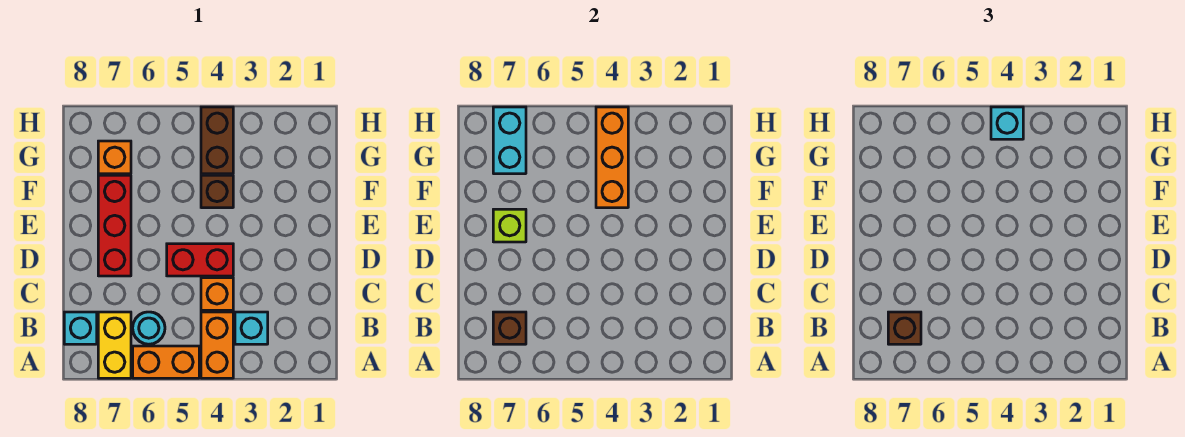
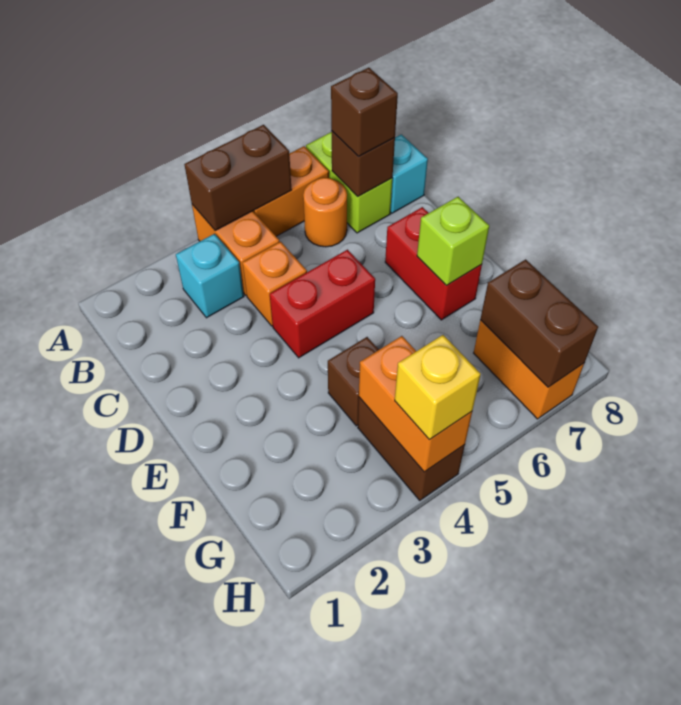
none -> brown 1x2 brick [184,125,292,230]
yellow 1x2 brick [98,312,131,378] -> lime 1x2 brick [306,132,392,233]
cyan 1x1 round brick [133,312,165,344] -> orange 1x1 round brick [303,178,347,247]
red 1x3 brick [98,175,131,276] -> red 1x2 brick [385,207,482,320]
orange 1x3 brick [596,107,628,208] -> orange 1x2 brick [359,336,472,472]
orange 1x1 brick [98,141,131,174] -> orange 1x2 brick [474,320,584,419]
cyan 1x2 brick [493,107,526,174] -> brown 1x2 brick [480,259,598,387]
cyan 1x1 brick [991,107,1023,139] -> yellow 1x1 brick [395,335,481,440]

